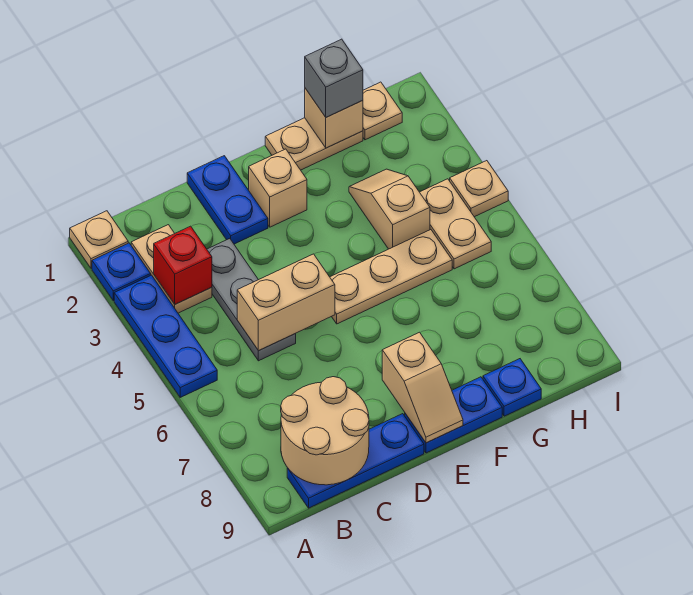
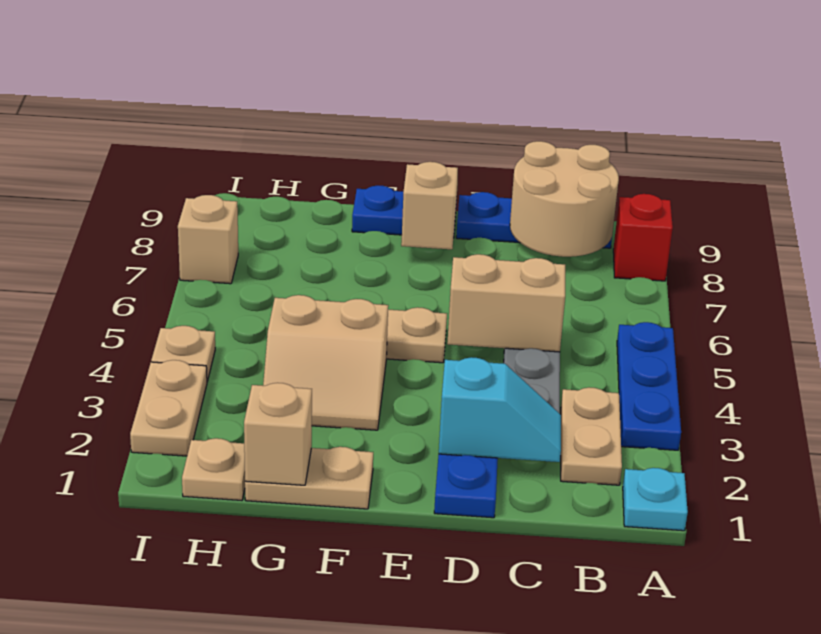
tan 1x1 plate [70,211,128,268] -> cyan 1x1 plate [623,468,688,531]
blue 1x1 plate [92,243,151,301] -> none
red 1x1 brick [154,226,212,304] -> red 1x1 brick moved to [613,194,673,281]
none -> cyan 1x2 slope [439,357,561,462]
tan 1x1 brick [249,149,307,227] -> tan 1x1 brick moved to [178,195,238,284]
grey 1x1 brick [305,39,363,117] -> none
tan 1x2 slope [349,169,430,249] -> tan 2x2 slope [263,295,388,430]
blue 1x1 plate [483,359,541,416] -> none
tan 1x2 plate [420,179,491,269] -> tan 1x2 plate moved to [130,360,207,456]

